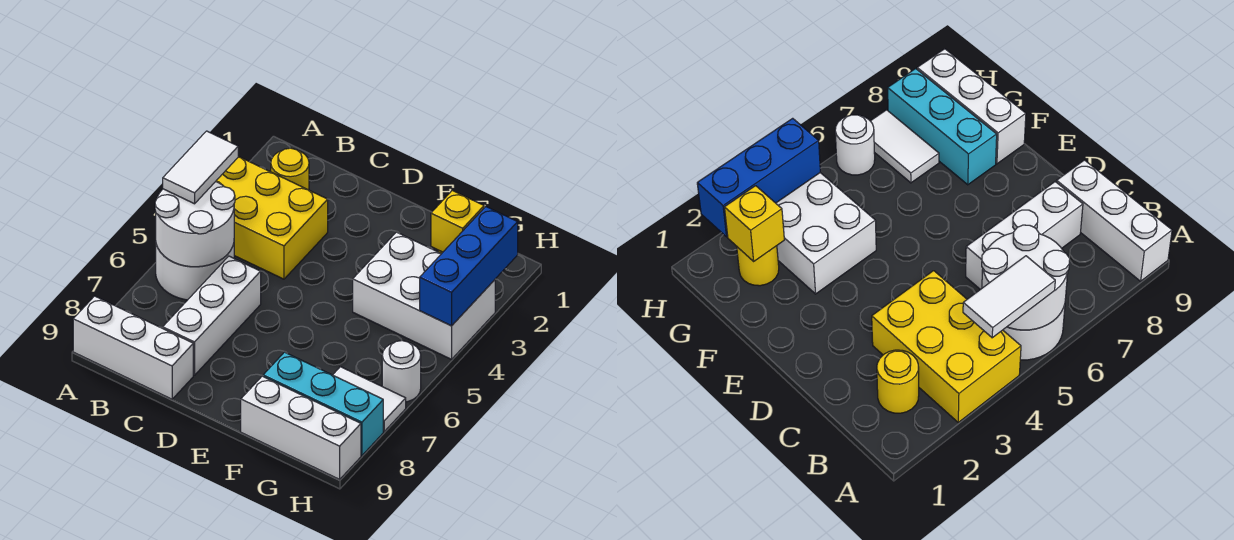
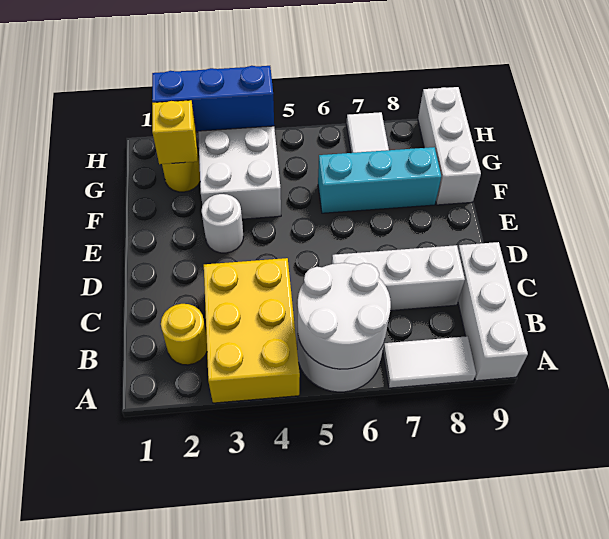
white 1x2 tile [163,131,238,204] -> white 1x2 tile moved to [383,336,476,388]
cyan 1x3 brick [263,352,383,455] -> cyan 1x3 brick turned to [318,147,441,213]
white 1x1 round brick [382,341,421,402] -> white 1x1 round brick moved to [201,194,243,253]

